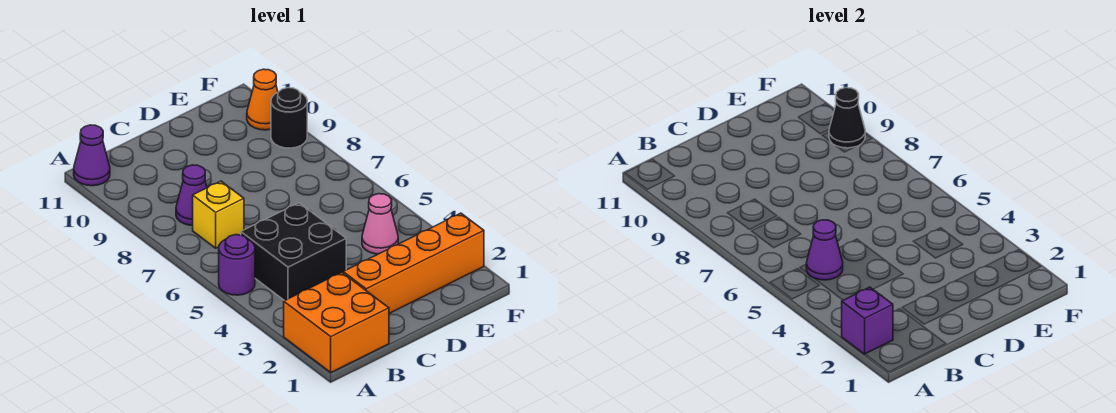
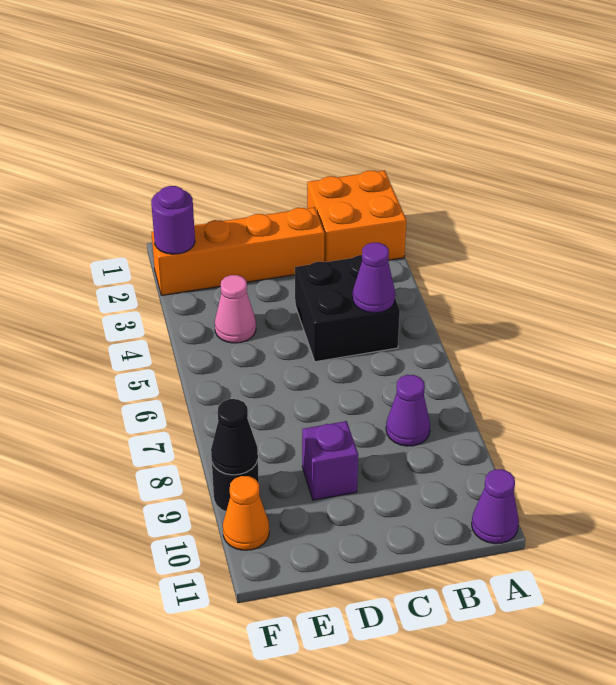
purple 1x1 brick [842,287,893,354] -> purple 1x1 brick moved to [302,421,358,500]
purple 1x1 round brick [219,235,255,295] -> purple 1x1 round brick moved to [151,186,195,254]
yellow 1x1 brick [193,181,244,248] -> none

